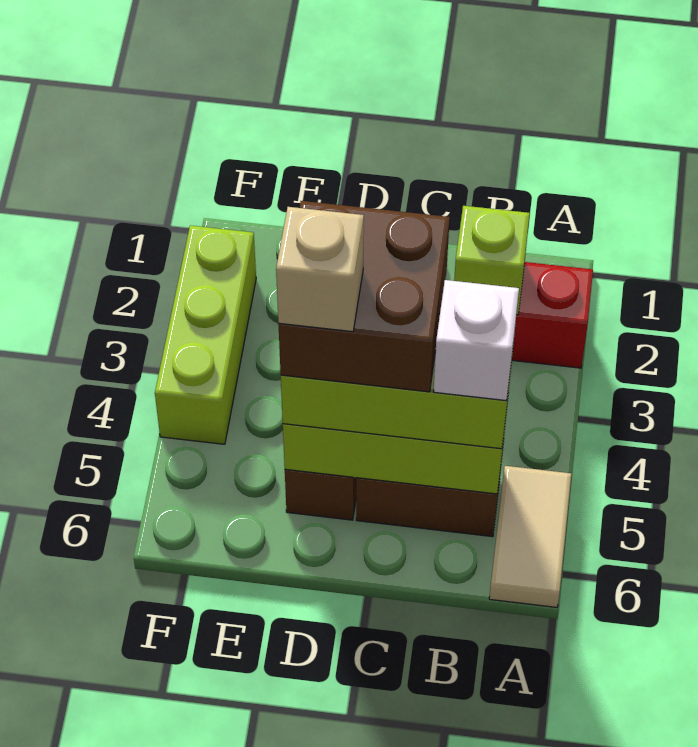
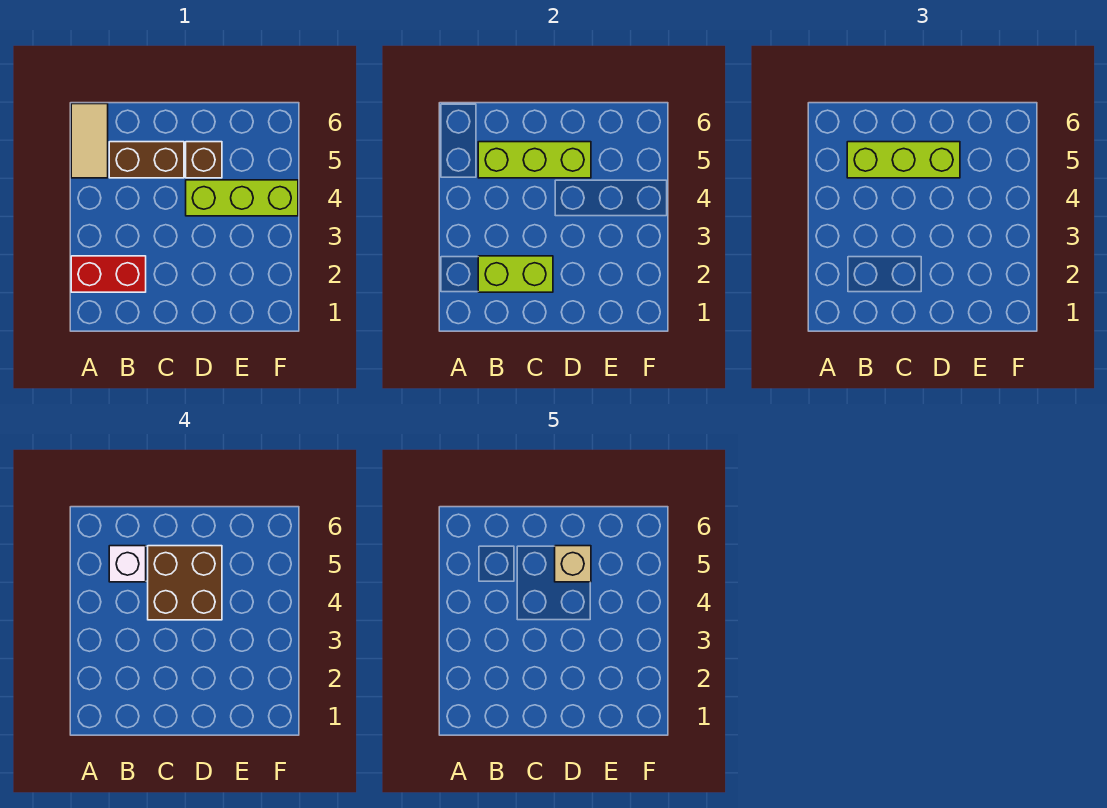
lime 1x1 brick [454,206,530,315] -> lime 1x2 brick [478,256,553,292]
lime 1x3 brick [155,225,256,444] -> lime 1x3 brick turned to [186,180,298,216]

